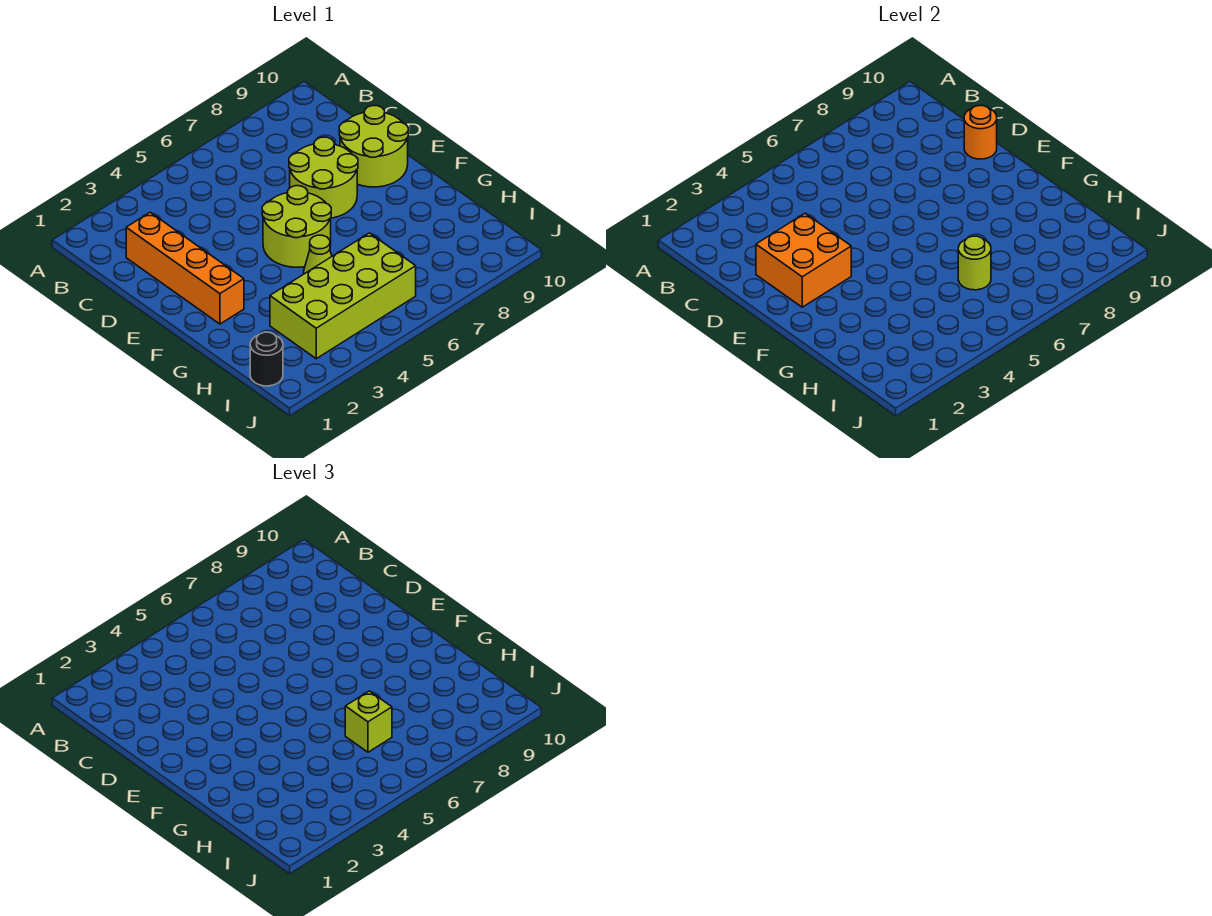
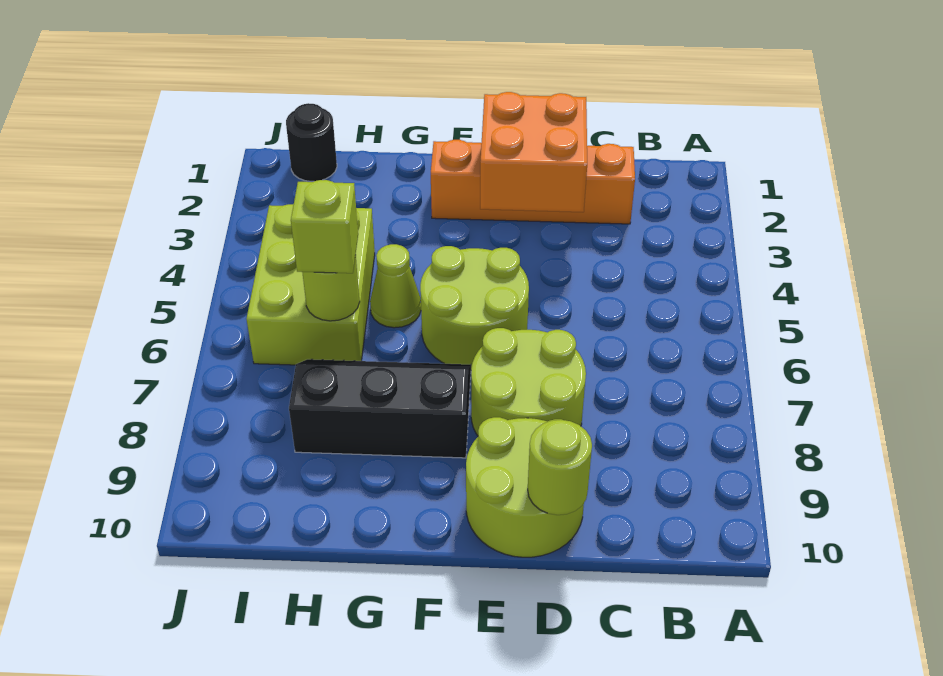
orange 1x1 round brick [964,106,997,159] -> lime 1x1 round brick [528,420,592,515]
none -> black 2x3 slope [289,359,471,458]
lime 2x4 brick [270,233,416,359] -> lime 2x3 brick [246,204,375,365]

